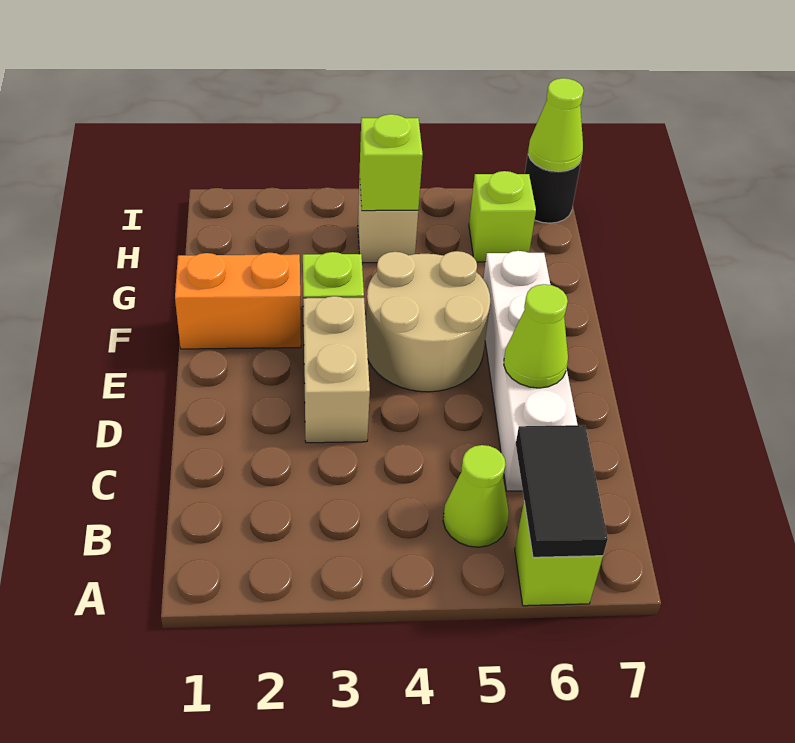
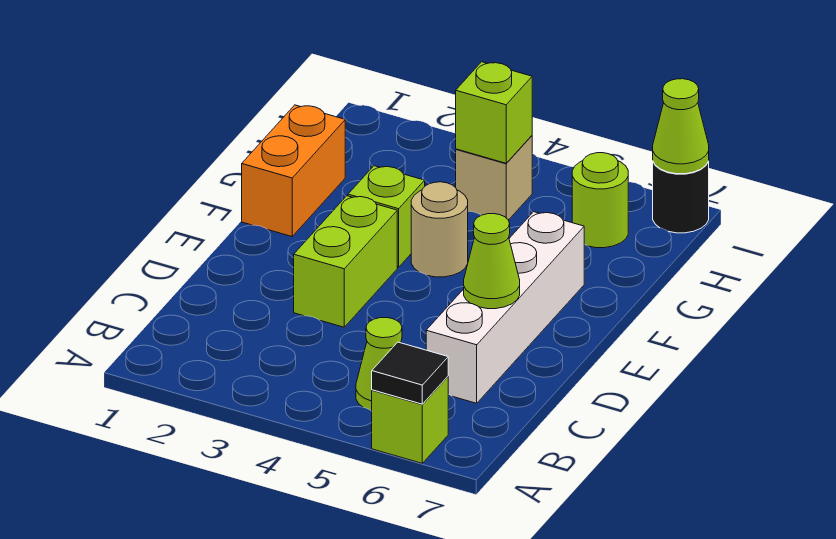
black 1x2 tile [516,425,608,557] -> black 1x1 tile [372,342,448,404]
tan 1x2 brick [303,296,370,443] -> lime 1x2 brick [294,196,397,327]
tan 2x2 round brick [366,251,490,392] -> tan 1x1 round brick [411,182,468,277]
orange 1x2 brick [175,253,301,349] -> orange 1x2 brick turned to [242,105,345,236]
lime 1x1 brick [469,171,536,262] -> lime 1x1 round brick [572,153,628,248]

